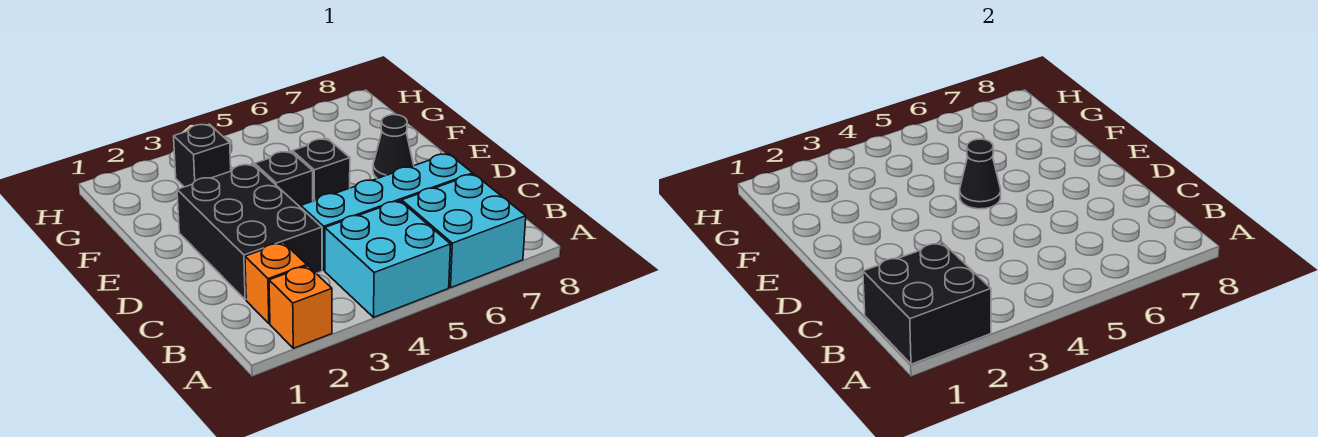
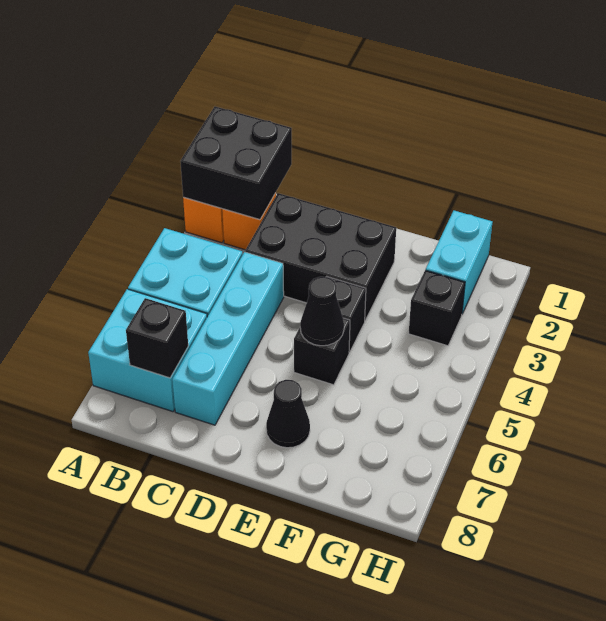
none -> black 1x1 brick [126,298,188,378]
none -> cyan 1x2 brick [426,211,493,314]

